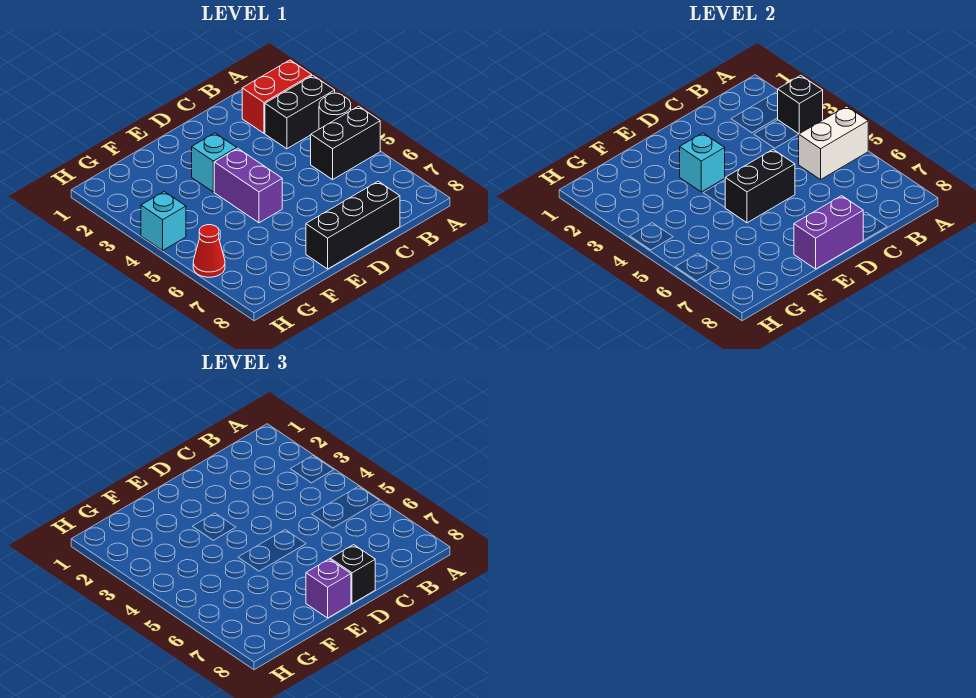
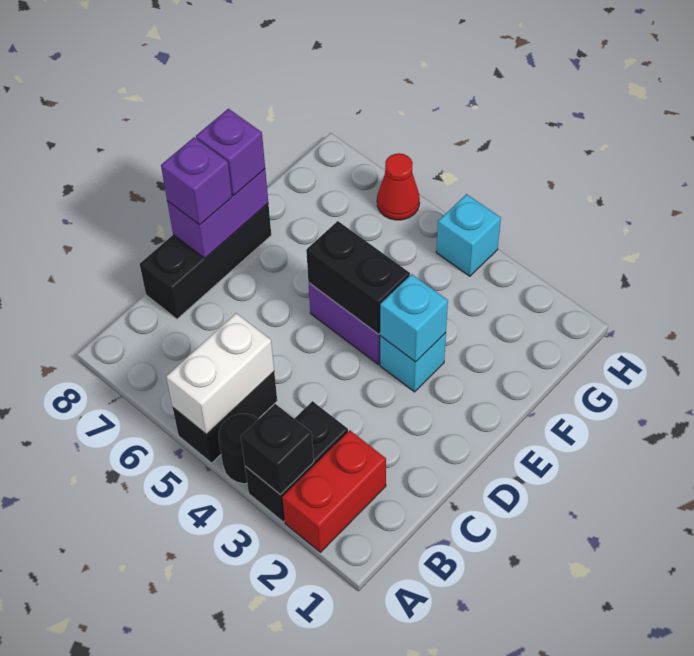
black 1x2 brick [725,150,795,223] -> black 1x2 brick turned to [306,221,410,334]
black 1x1 brick [330,545,375,604] -> purple 1x1 brick [161,137,232,225]

